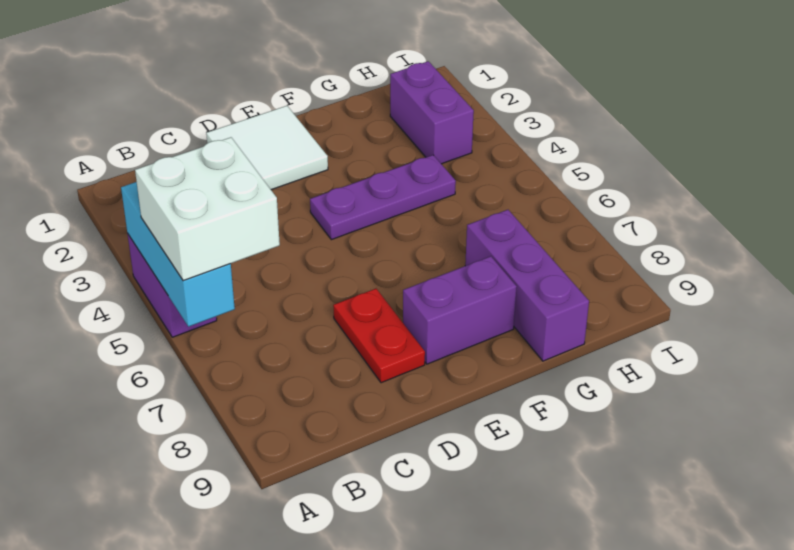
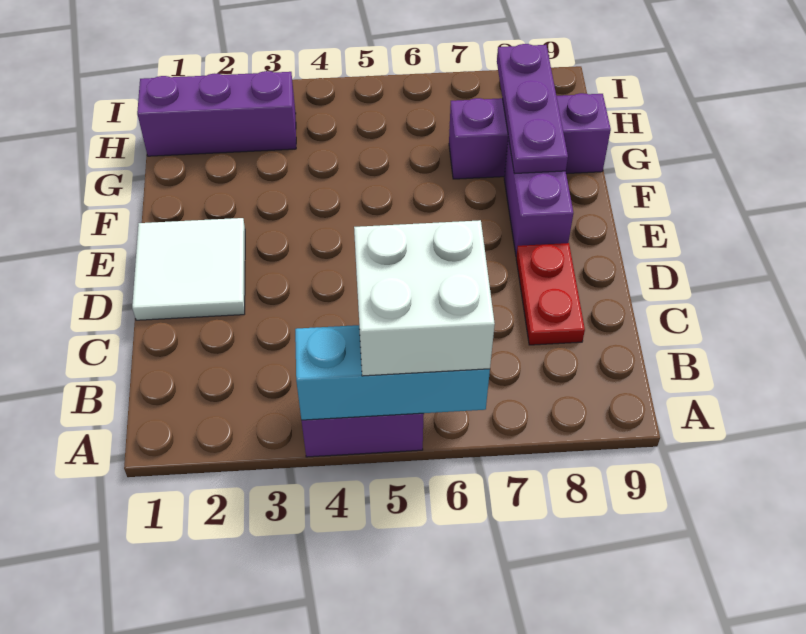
red 1x2 plate [333,289,425,383] -> red 1x2 plate turned to [516,243,585,345]
purple 1x3 plate [310,155,456,240] -> purple 1x3 plate moved to [497,44,568,174]
purple 1x2 brick [390,61,474,164] -> purple 1x3 brick [137,71,296,156]

